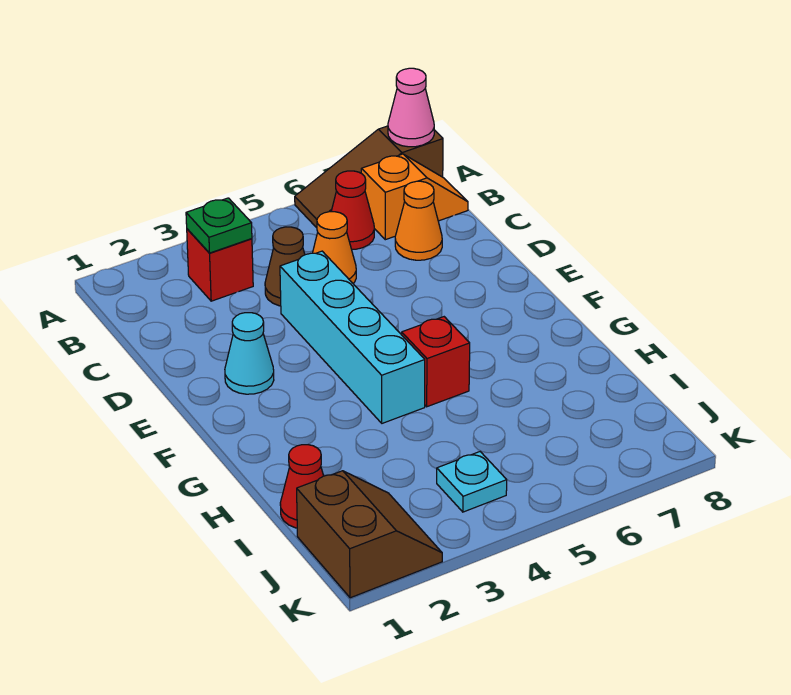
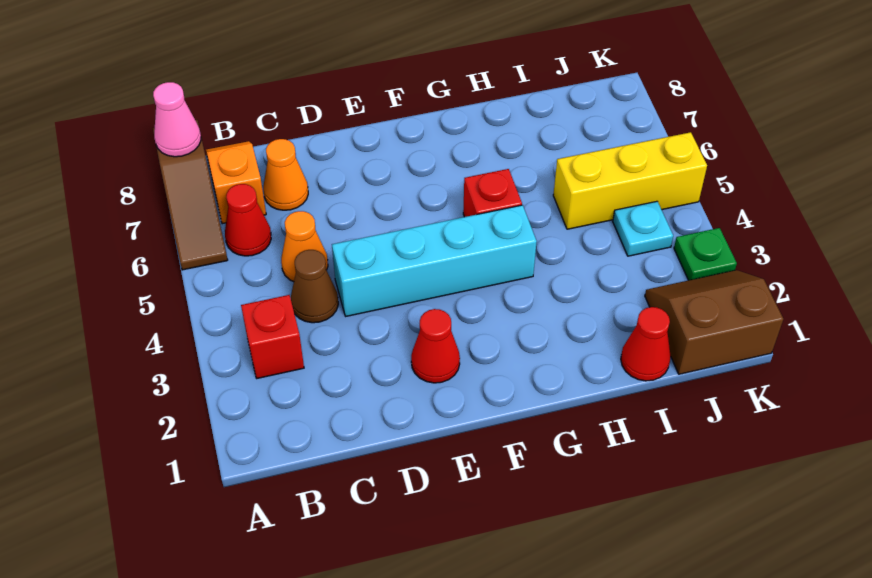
green 1x1 plate [186,198,252,253] -> green 1x1 plate moved to [674,228,737,280]
cyan 1x1 cone [225,313,274,394] -> red 1x1 cone [411,309,460,383]
none -> yellow 1x3 brick [553,132,707,229]

